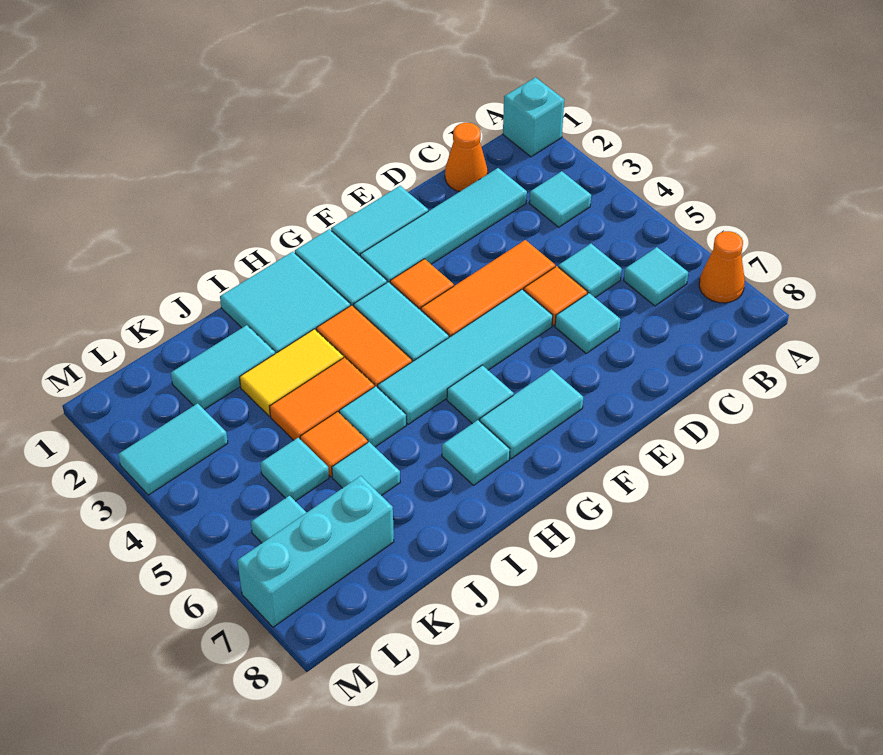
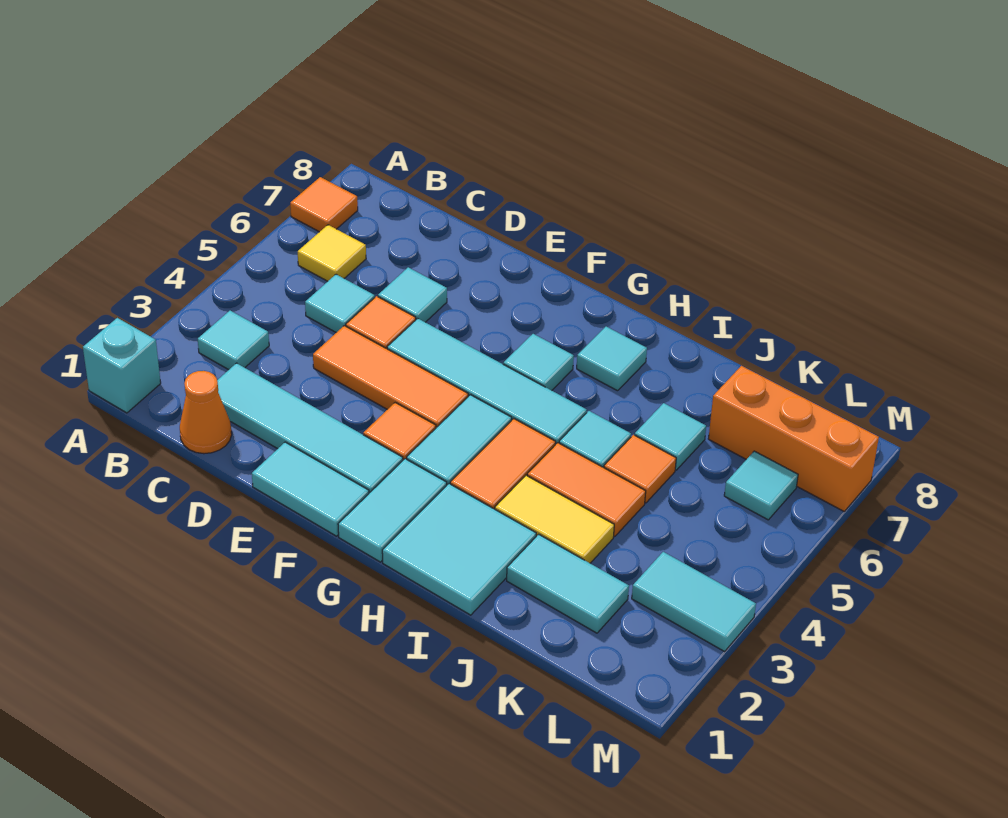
orange 1x1 cone [699,231,745,303] -> orange 1x1 tile [290,177,358,232]
cyan 1x1 tile [624,247,688,306] -> yellow 1x1 tile [298,225,366,281]
cyan 1x2 tile [480,369,583,459] -> none
cyan 1x1 tile [260,438,329,501] -> none
cyan 1x3 brick [237,476,394,627] -> orange 1x3 brick [708,366,879,511]

